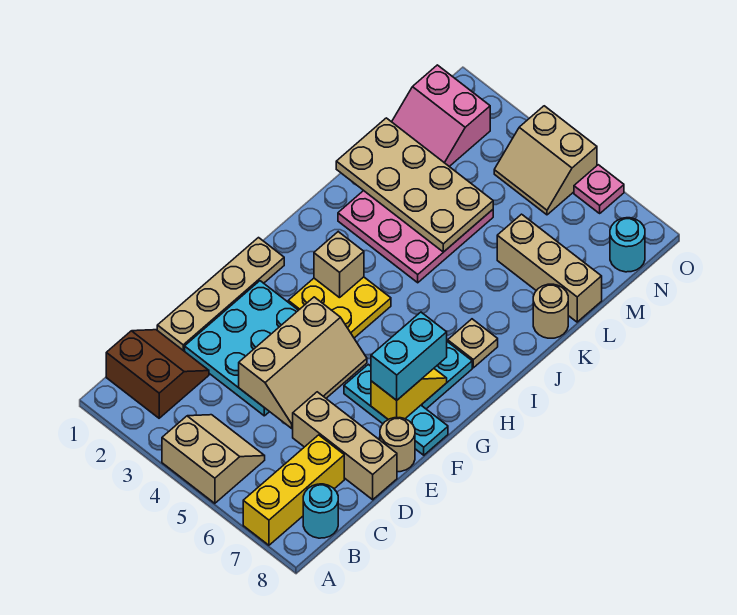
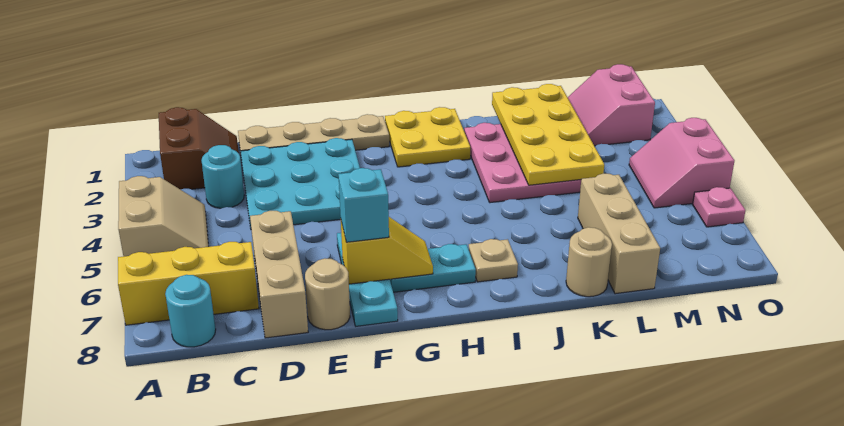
tan 2x3 slope [239,297,367,428] -> none
cyan 1x2 brick [371,312,447,400] -> cyan 1x1 brick [338,168,389,242]
yellow 2x2 plate [288,277,391,338] -> yellow 2x2 plate moved to [385,107,470,167]
tan 1x1 brick [314,232,364,298] -> none
tan 2x4 plate [336,118,493,252] -> yellow 2x4 plate [492,84,604,185]
tan 2x2 slope [494,106,597,215] -> pink 2x2 slope [629,118,734,208]
cyan 1x1 round brick [610,218,645,272] -> cyan 1x1 round brick moved to [201,145,244,208]

